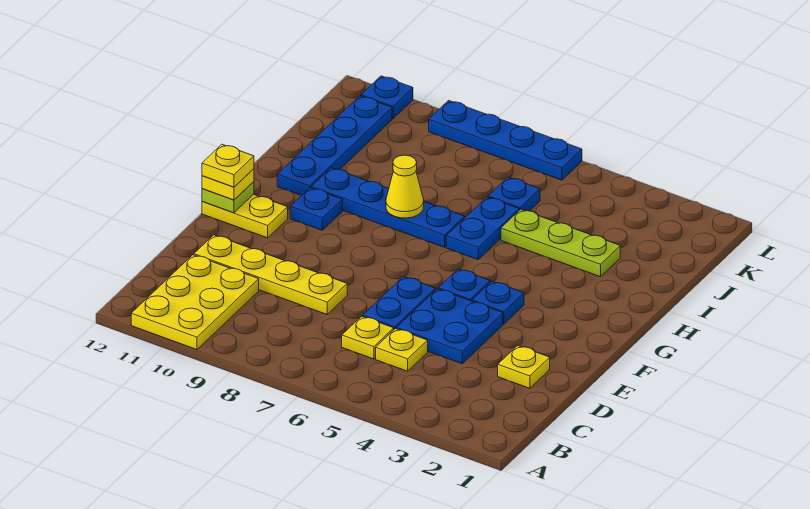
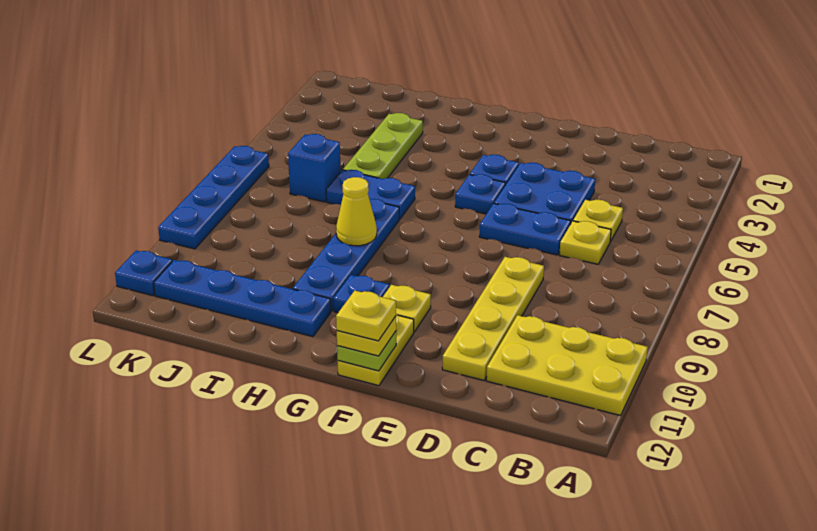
yellow 1x1 plate [498,346,550,388] -> yellow 1x1 plate moved to [383,285,431,332]
blue 1x1 plate [488,177,540,211] -> blue 1x1 brick [288,134,341,202]

